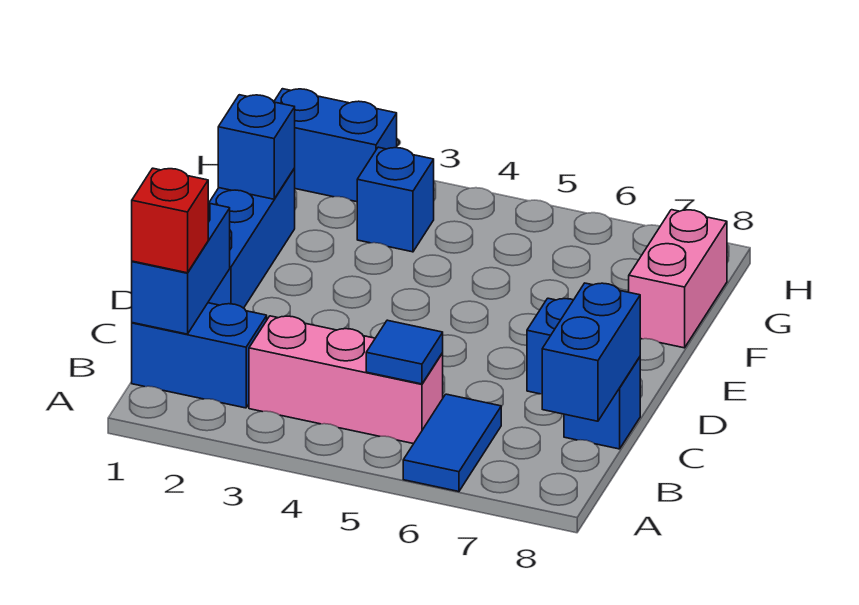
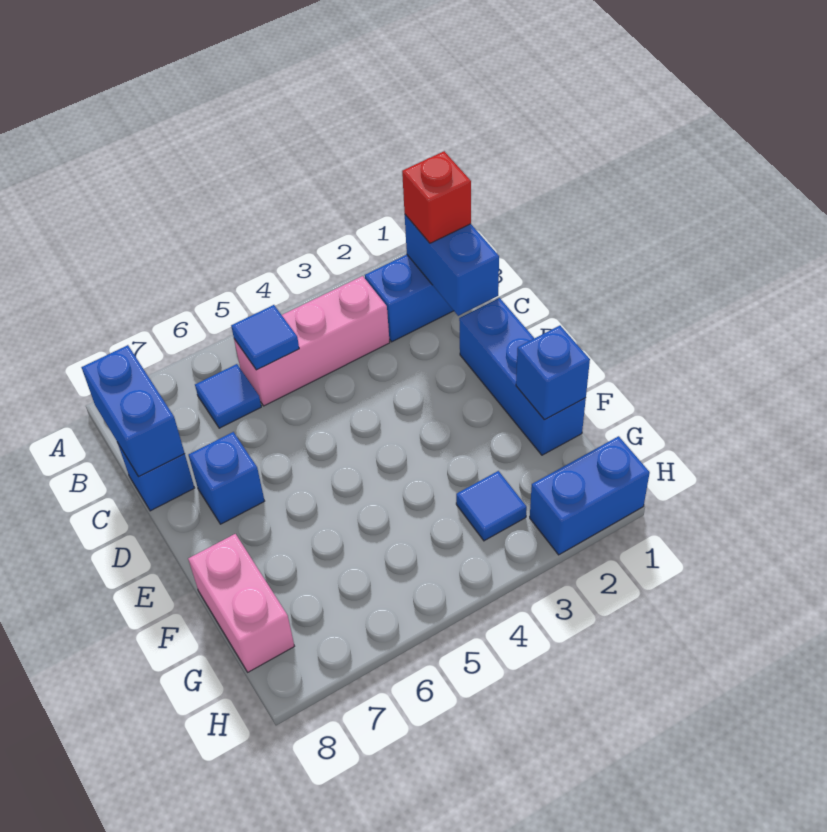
blue 1x2 tile [403,394,501,492] -> blue 1x1 tile [195,364,261,428]
blue 1x1 brick [357,147,434,252] -> blue 1x1 tile [456,471,527,541]

